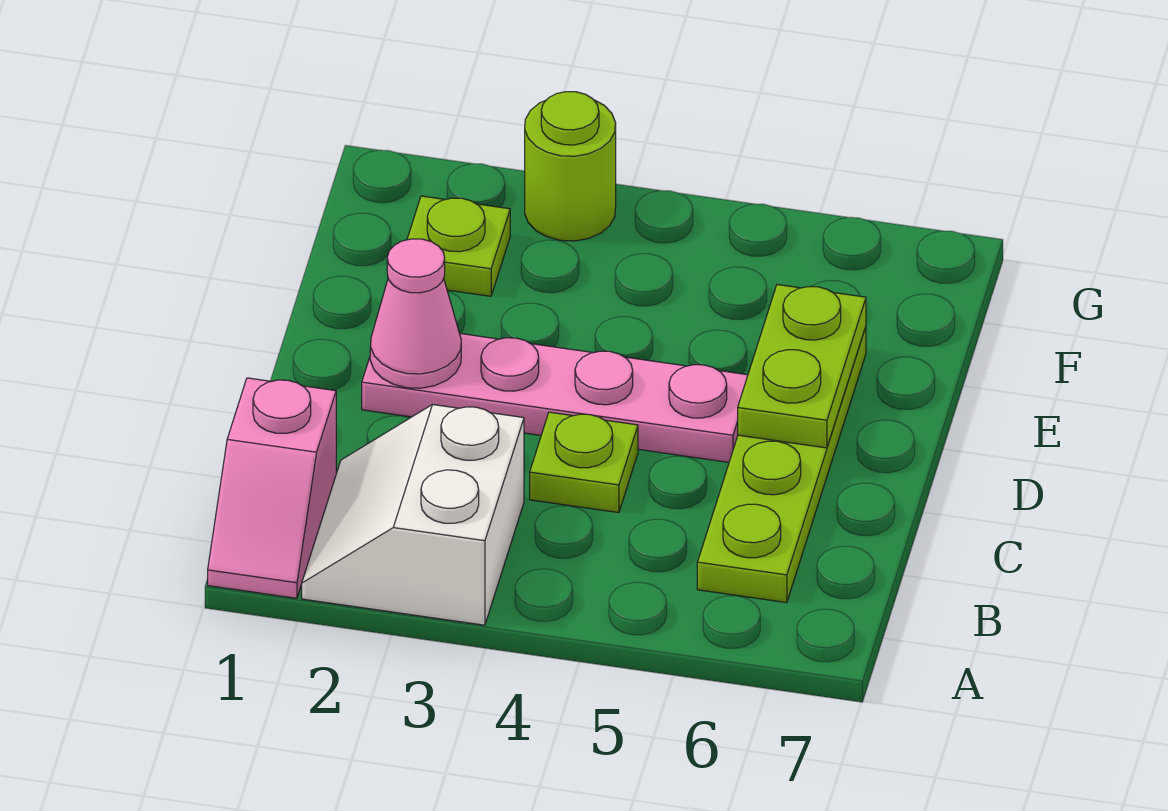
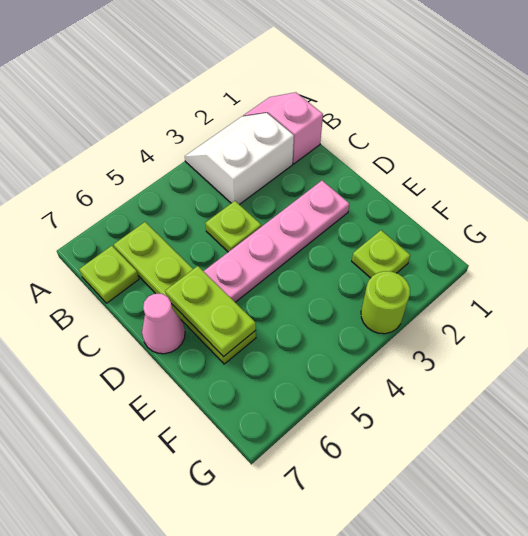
white 2x2 slope [302,405,524,625] -> white 2x2 slope turned to [185,113,294,205]
none -> lime 1x1 plate [79,246,139,303]
pink 1x1 cone [370,239,461,388] -> pink 1x1 cone moved to [142,294,185,354]

